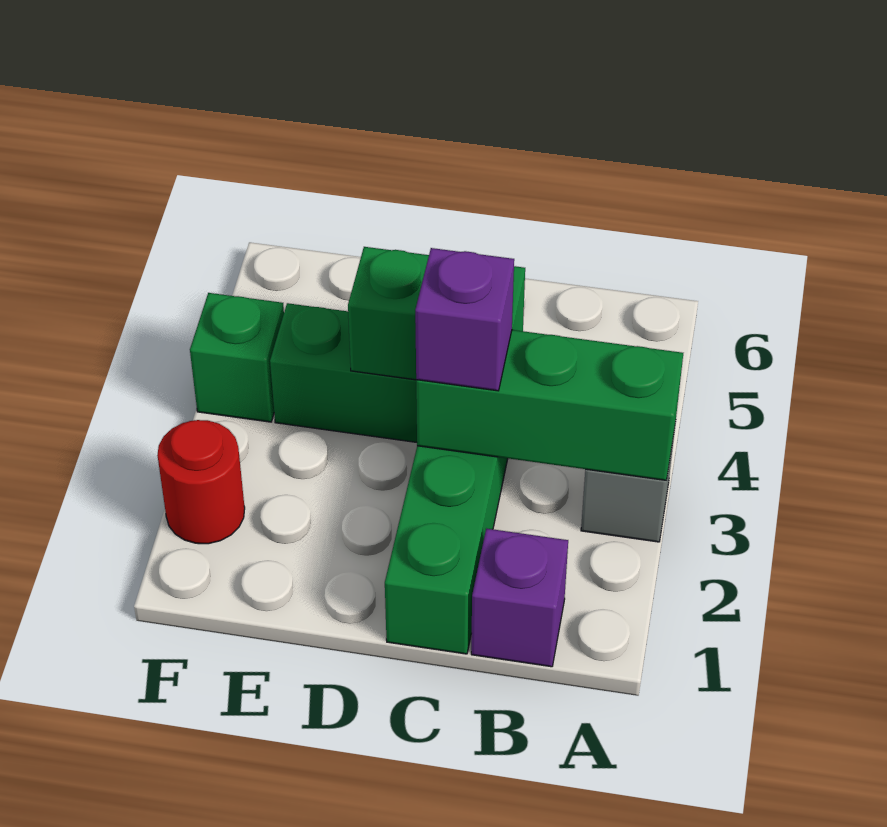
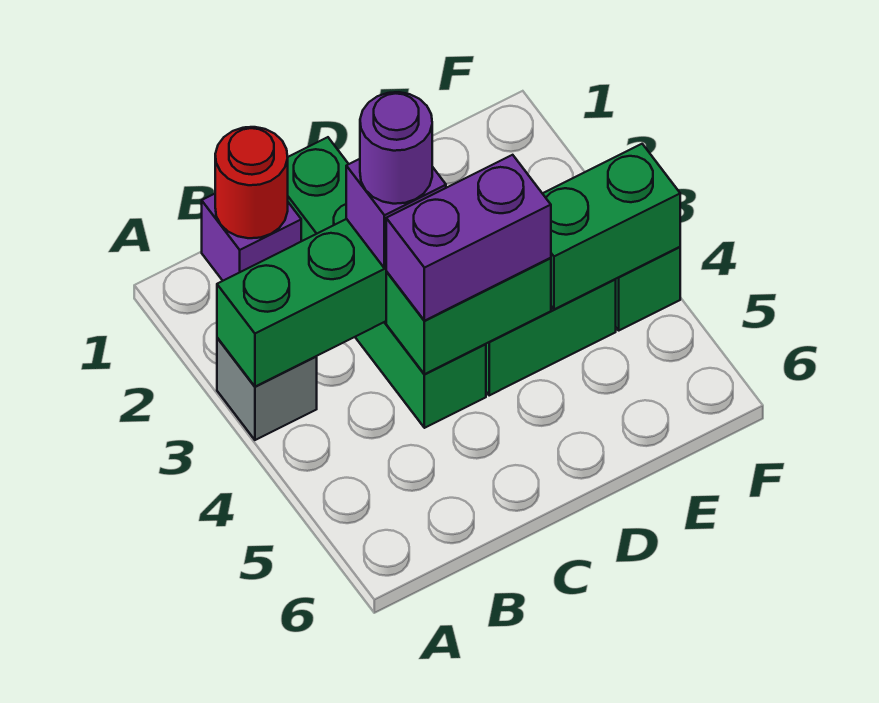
none -> purple 1x1 round brick [360,92,432,204]
none -> purple 1x2 brick [386,155,551,321]
none -> green 1x2 brick [542,144,680,309]
red 1x1 round brick [157,420,245,544] -> red 1x1 round brick moved to [215,127,288,238]

